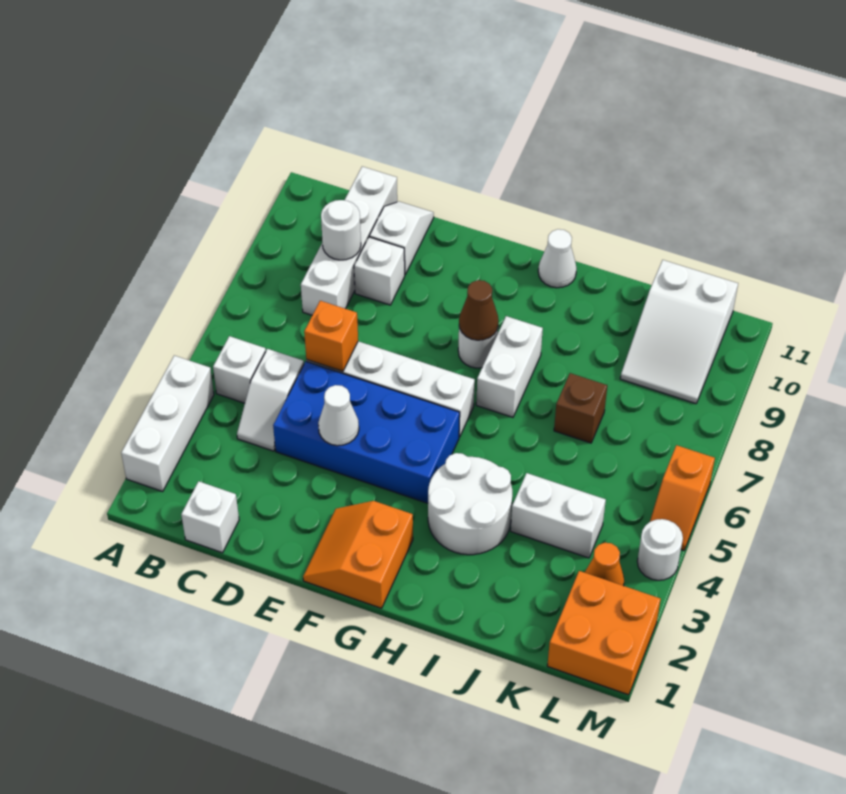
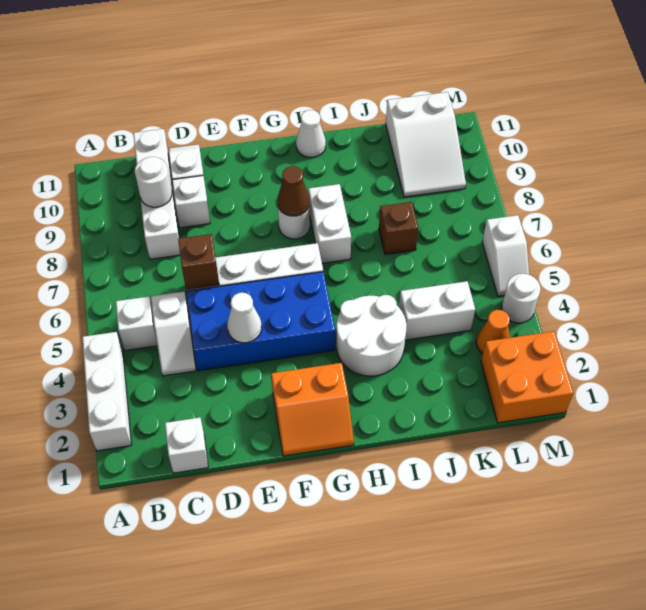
orange 1x1 brick [304,301,358,371] -> brown 1x1 brick [178,234,219,289]
orange 2x2 slope [303,501,413,608] -> orange 2x2 slope turned to [271,363,354,456]
orange 1x2 slope [650,445,715,550] -> white 1x2 slope [482,215,529,296]

